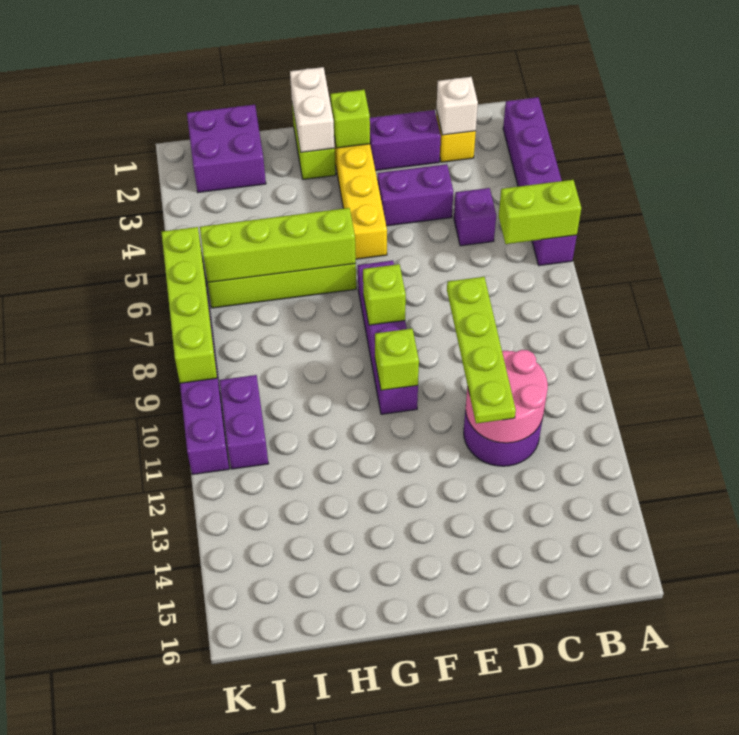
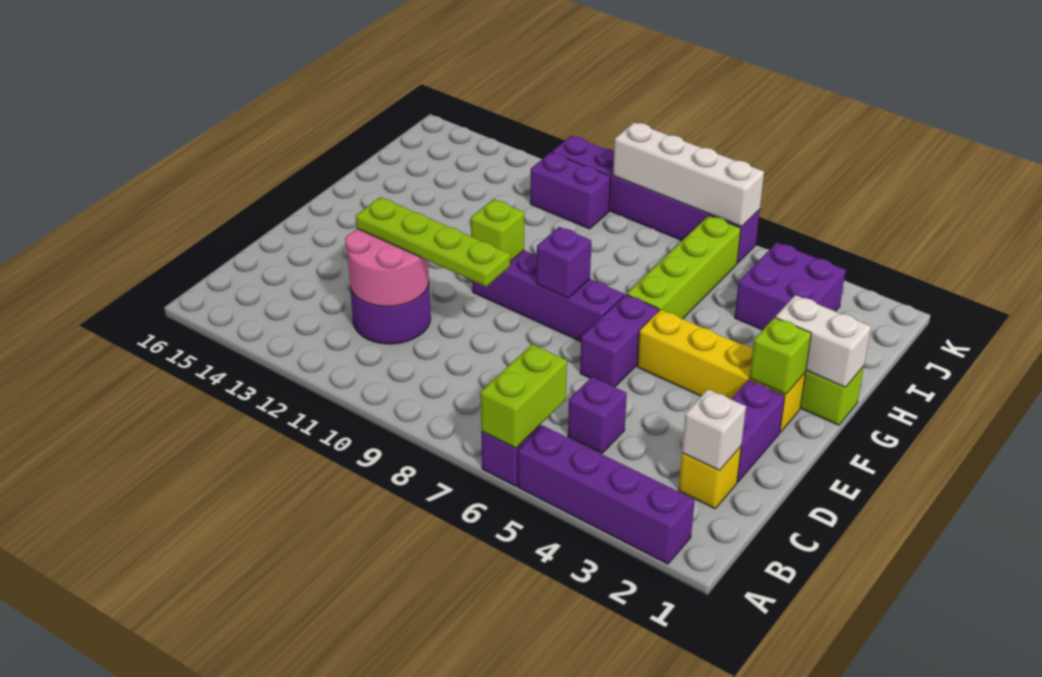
purple 1x2 brick [378,164,453,226] -> purple 1x2 brick moved to [580,294,659,387]
lime 1x1 brick [363,264,406,325] -> purple 1x1 brick [537,227,591,298]
lime 1x4 brick [200,208,356,282] -> none
purple 2x2 brick [187,105,266,193] -> purple 2x2 brick moved to [735,243,846,330]
lime 1x4 brick [162,227,217,383] -> white 1x4 brick [613,122,764,227]

